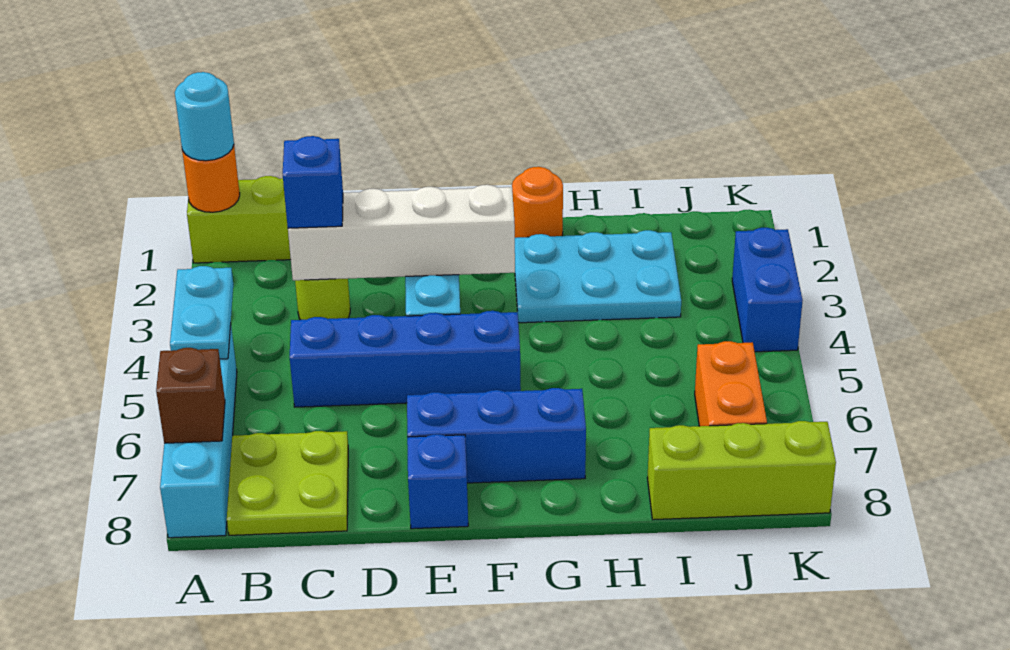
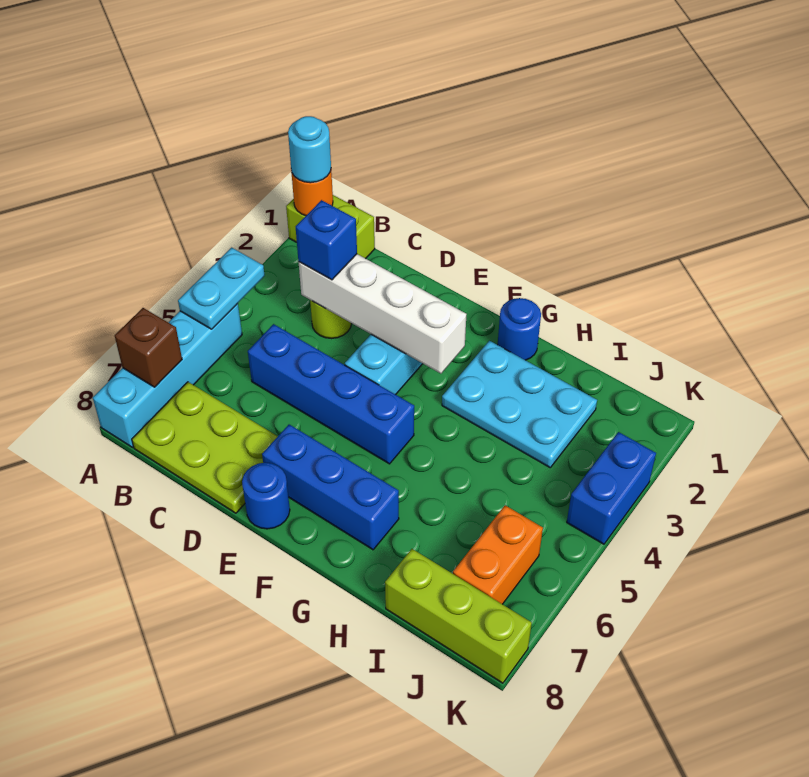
lime 2x2 plate [227,431,348,535] -> lime 2x3 plate [132,382,278,513]
blue 1x1 brick [407,434,468,529] -> blue 1x1 round brick [242,463,290,529]
orange 1x1 round brick [512,167,563,238] -> blue 1x1 round brick [498,298,541,360]

